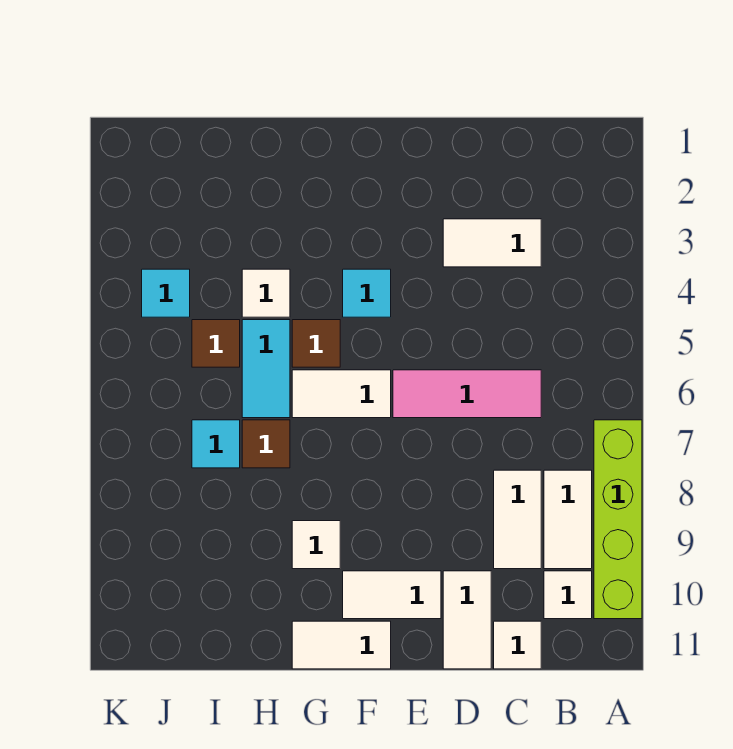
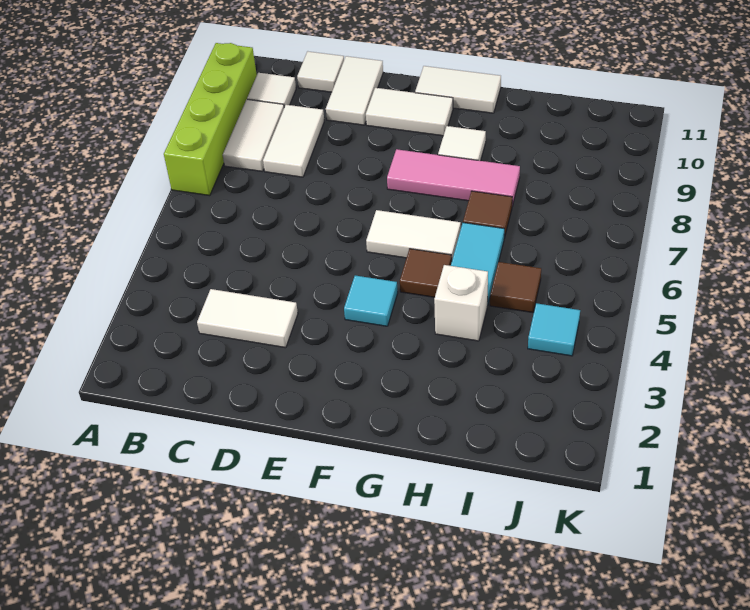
pink 1x3 tile [393,370,541,418] -> pink 1x3 tile moved to [387,149,520,206]
white 1x1 tile [242,269,290,317] -> white 1x1 brick [434,265,488,341]
cyan 1x1 tile [192,420,240,468] -> none

